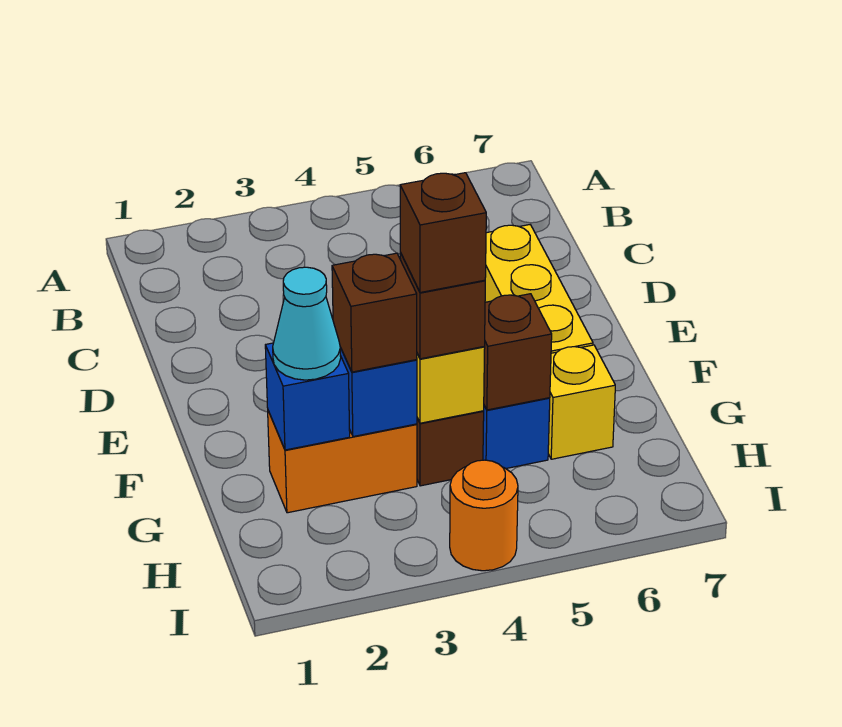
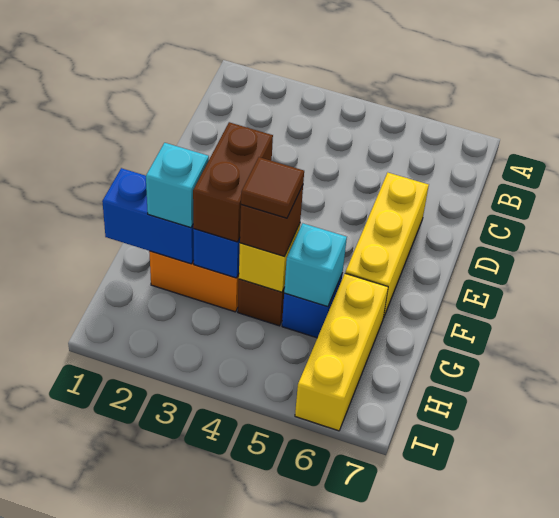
blue 1x1 brick [265,343,350,450] -> blue 1x2 brick [102,168,194,264]
cyan 1x1 cone [273,267,341,380] -> cyan 1x1 brick [146,143,209,228]
brown 1x1 brick [332,253,417,372] -> brown 1x2 brick [193,122,273,242]
brown 1x1 brick [400,173,486,293] -> brown 1x1 tile [241,157,304,218]
brown 1x1 brick [484,294,552,410] -> cyan 1x1 brick [284,223,347,307]
yellow 1x1 brick [548,345,615,459] -> yellow 1x3 brick [295,274,388,431]
orange 1x1 round brick [450,460,518,571] -> none

